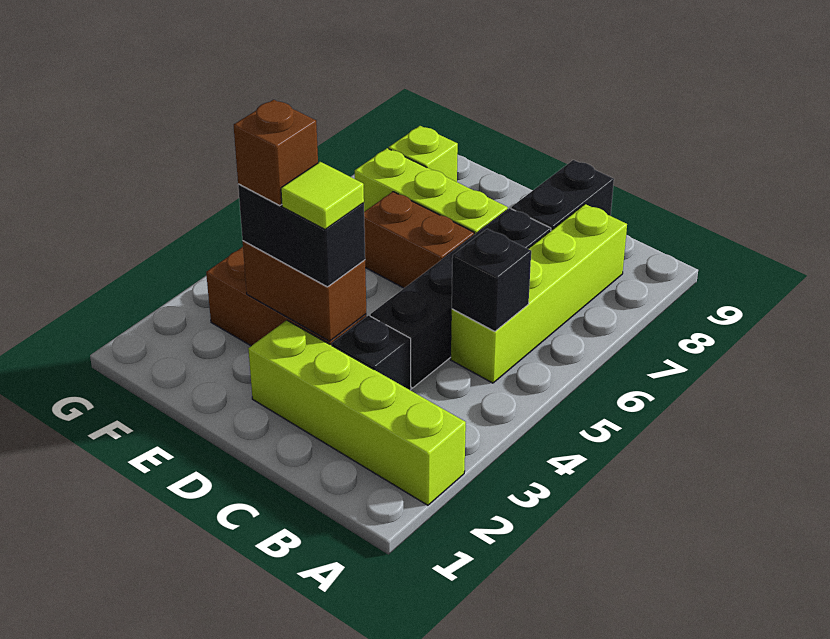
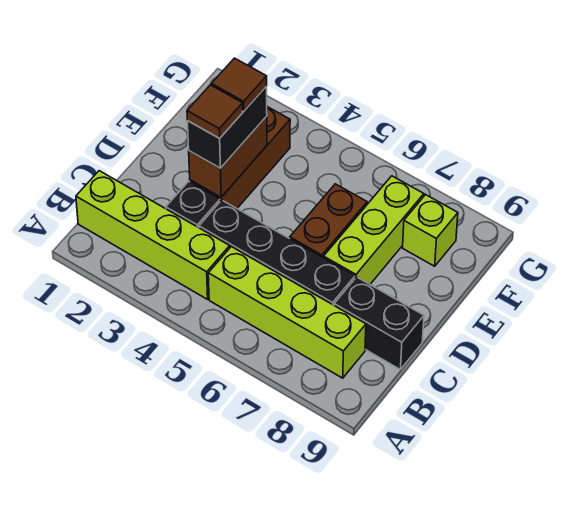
lime 1x4 brick [248,320,466,505] -> lime 1x4 brick turned to [76,171,230,299]
black 1x1 brick [452,229,531,331] -> none
lime 1x1 tile [281,162,364,229] -> brown 1x1 tile [187,85,243,138]
brown 1x1 brick [234,100,318,206] -> brown 1x1 tile [211,58,267,111]

